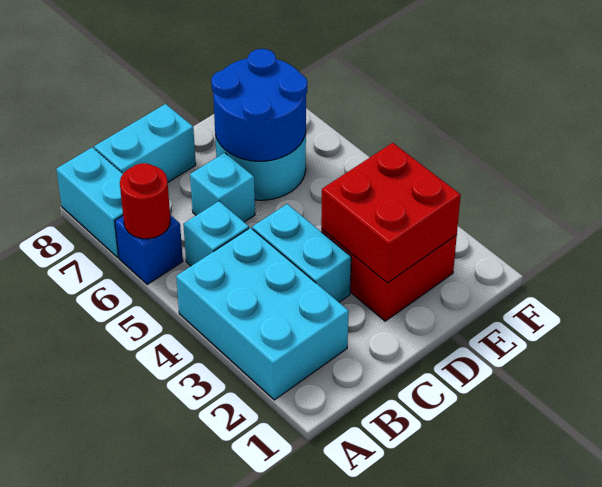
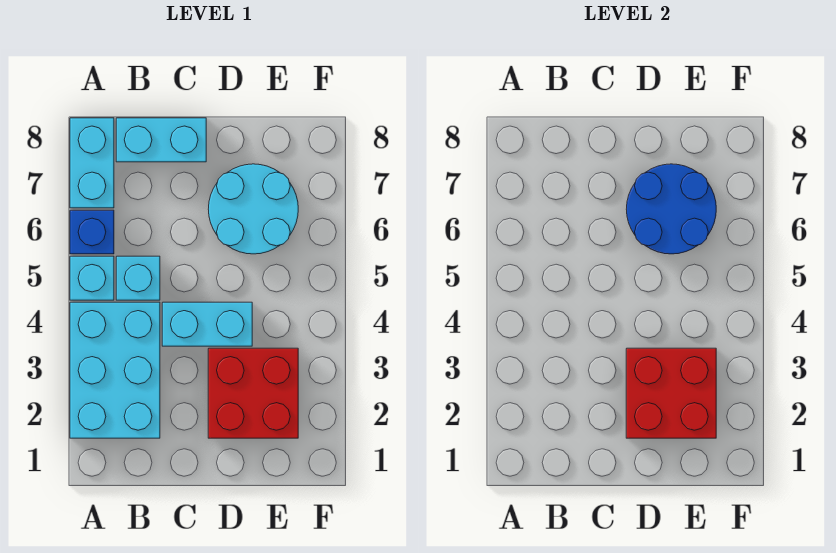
red 1x1 round brick [120,163,171,239] -> none
cyan 1x2 brick [252,204,351,302] -> cyan 1x2 brick turned to [162,302,252,346]
cyan 1x1 brick [190,153,255,222] -> cyan 1x1 brick moved to [70,256,114,300]

